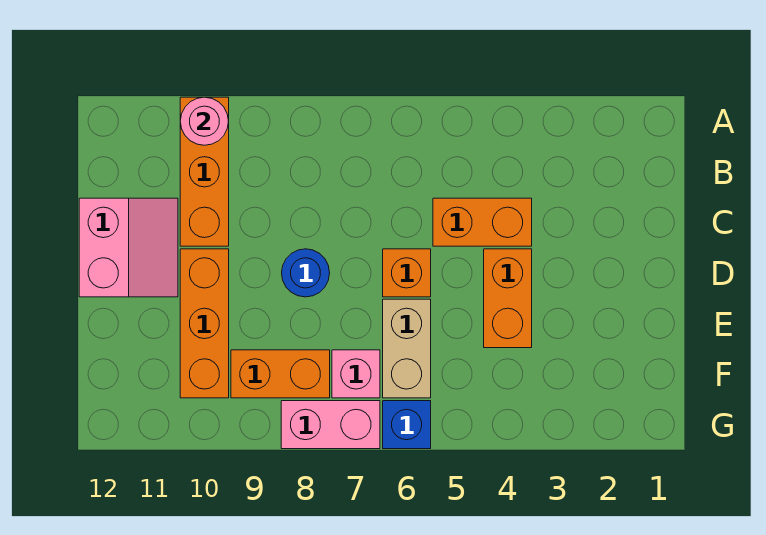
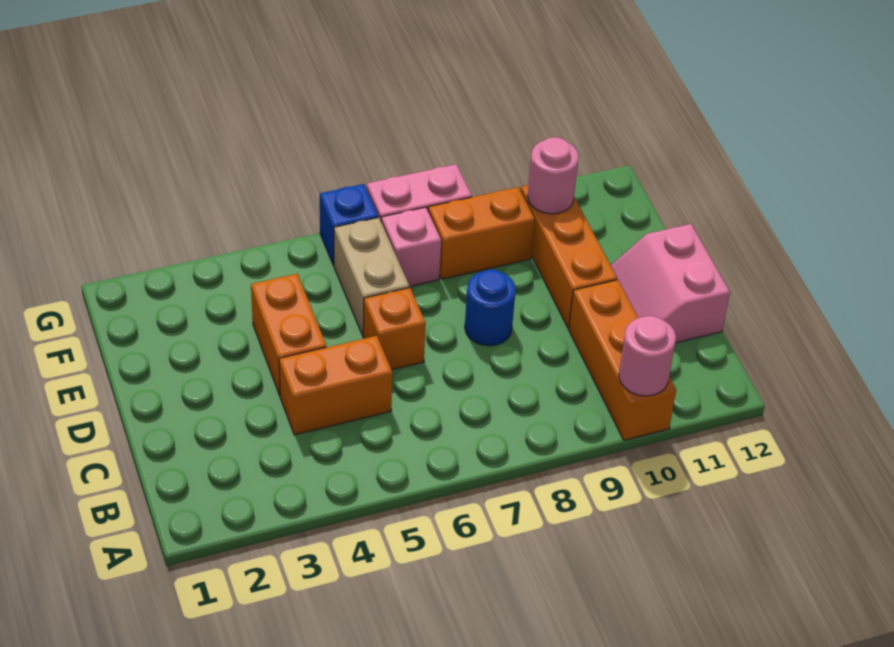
none -> pink 1x1 round brick [527,137,579,214]

